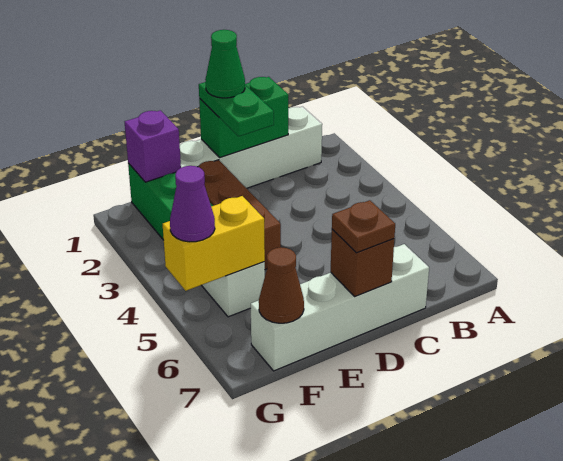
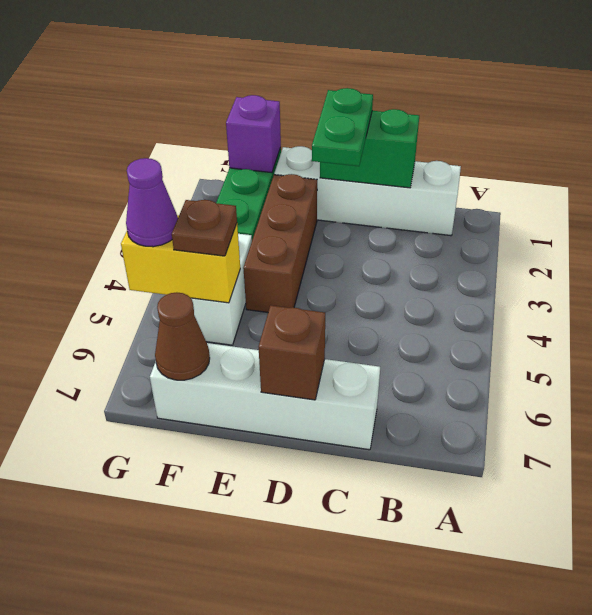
green 1x1 cone [205,30,245,98] -> none
brown 1x1 plate [332,200,395,253] -> brown 1x1 plate moved to [172,200,237,256]

